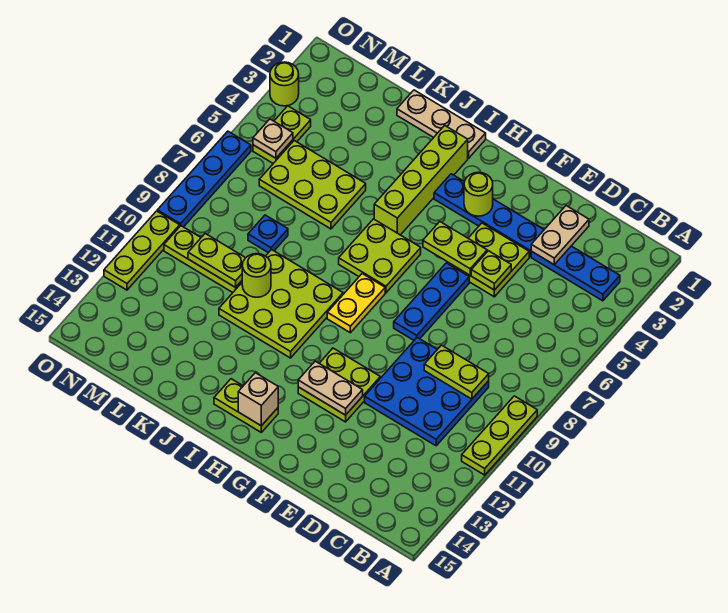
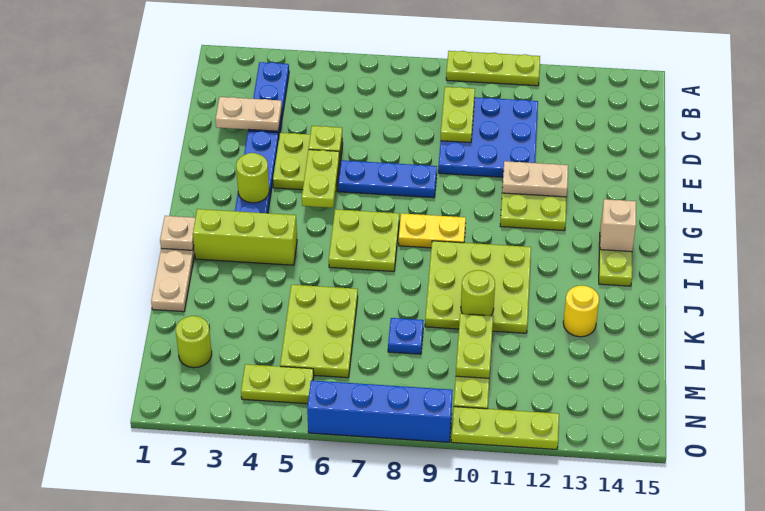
tan 1x2 plate [298,361,363,415] -> tan 1x2 plate turned to [502,161,568,197]
lime 1x4 brick [374,126,468,235] -> lime 1x3 brick [193,209,297,265]
none -> yellow 1x1 round brick [563,286,599,337]
tan 1x1 plate [253,119,293,158] -> tan 1x1 plate moved to [160,216,195,250]
lime 1x1 round brick [270,62,299,106] -> lime 1x1 round brick moved to [176,316,212,368]
blue 1x4 plate [157,131,251,227] -> blue 1x4 brick [307,380,453,442]

